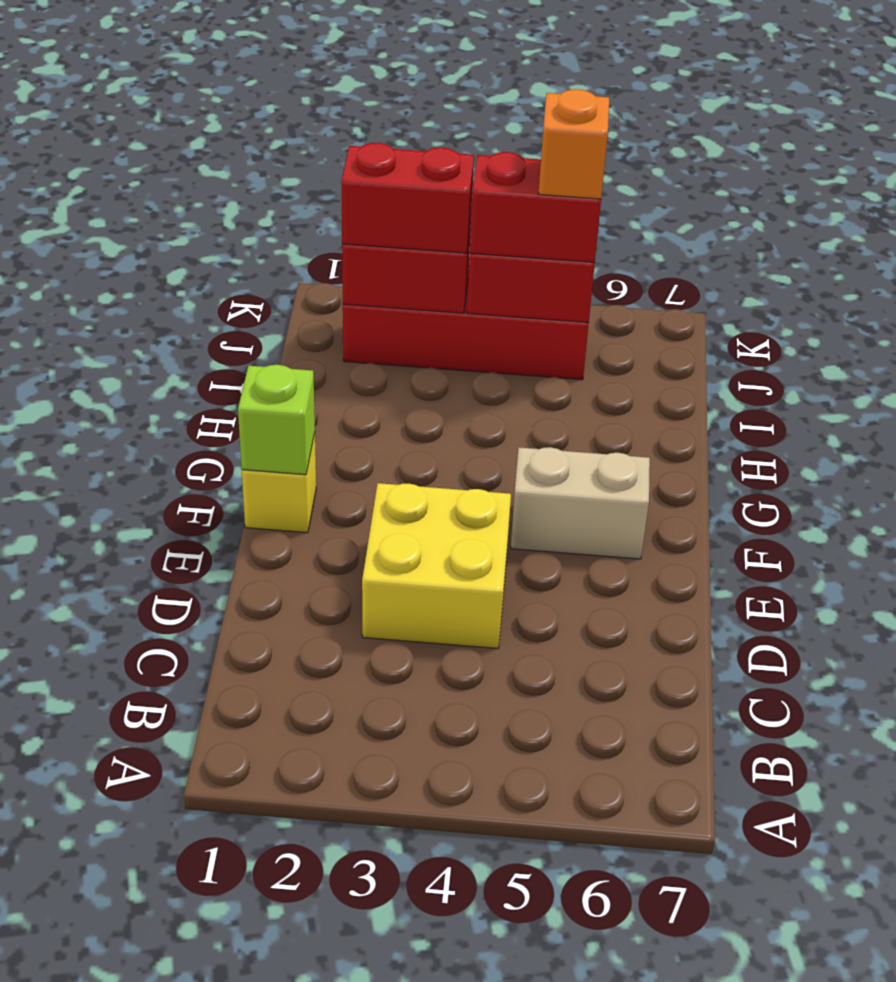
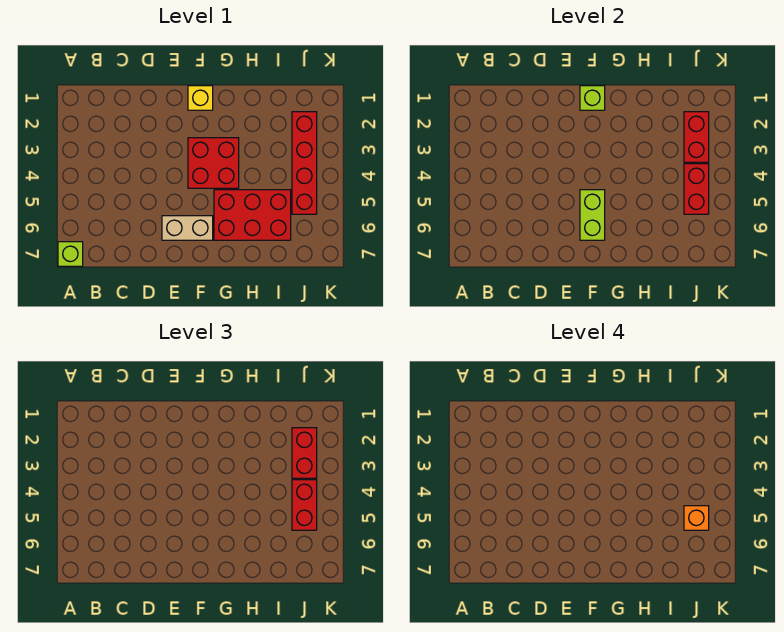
none -> lime 1x1 brick [58,242,83,266]
yellow 2x2 brick [362,483,511,648] -> none
none -> red 2x2 brick [188,138,239,188]
tan 1x2 brick [511,447,650,559] -> tan 1x2 brick turned to [162,216,213,240]
none -> lime 1x2 brick [580,190,605,240]
none -> red 2x3 brick [214,190,291,240]

